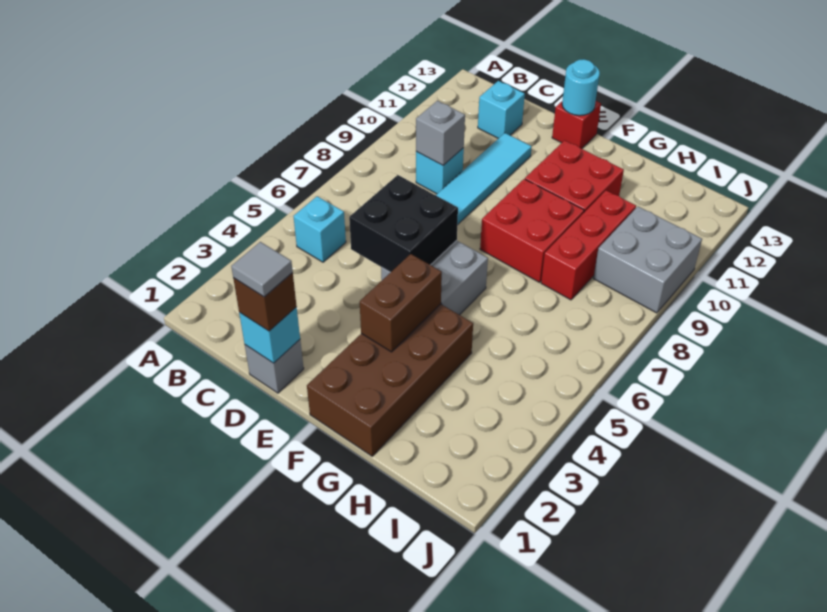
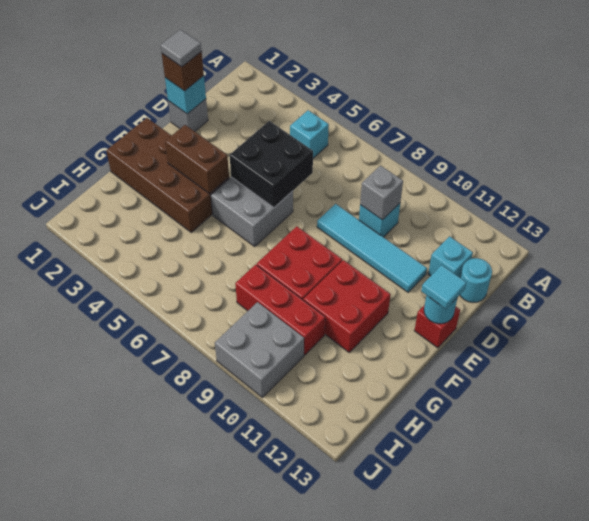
none -> cyan 1x1 round brick [460,258,492,303]
none -> cyan 1x1 tile [421,265,467,309]

